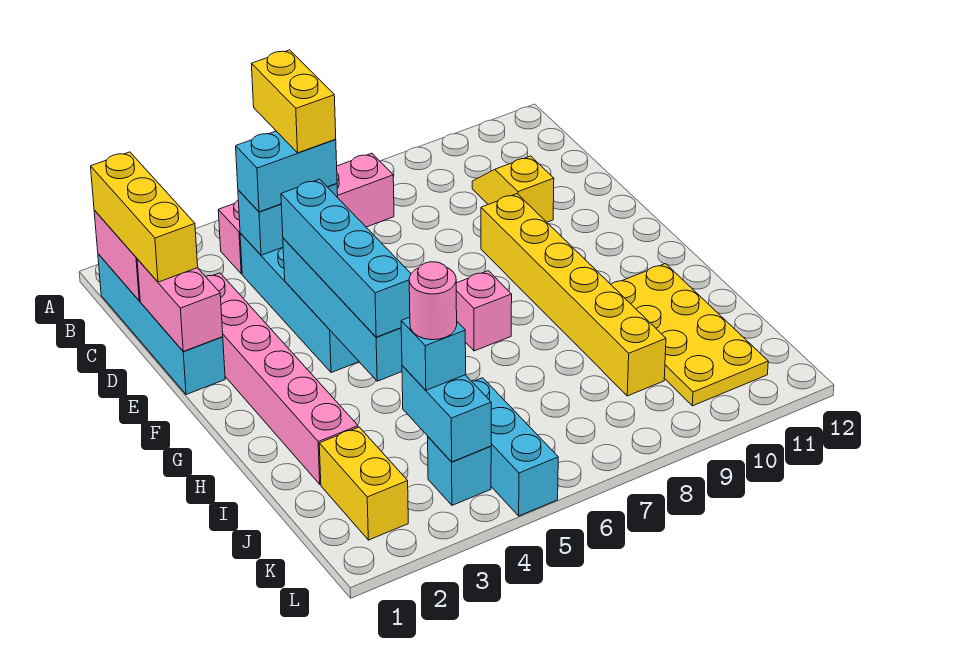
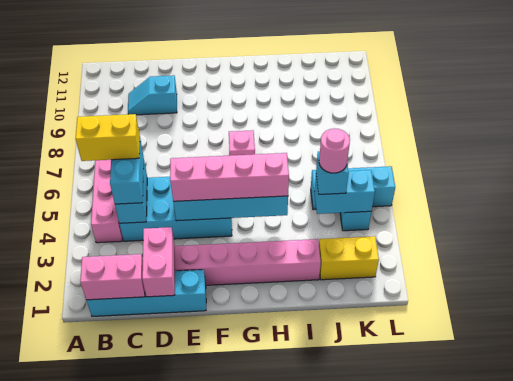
yellow 1x3 brick [91,152,198,282] -> none
yellow 1x2 slope [472,156,554,222] -> cyan 1x2 slope [128,75,177,115]
pink 1x2 brick [137,259,223,351] -> pink 1x2 brick turned to [142,227,175,297]
cyan 1x4 brick [281,179,411,337] -> pink 1x4 brick [170,153,289,201]
yellow 1x6 brick [481,194,666,396] -> none
yellow 2x4 plate [611,264,768,406] -> none

